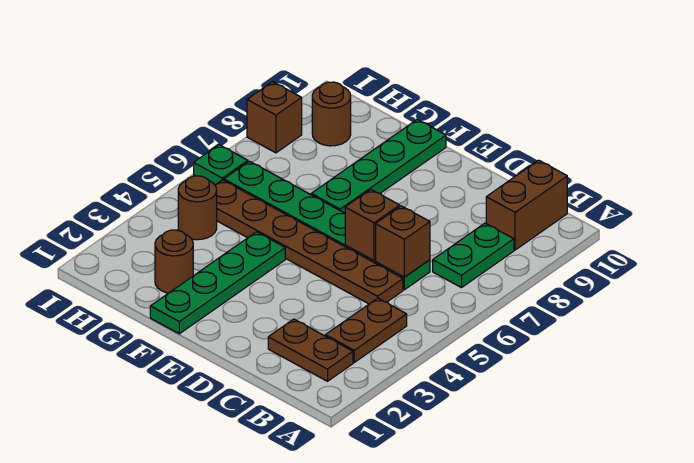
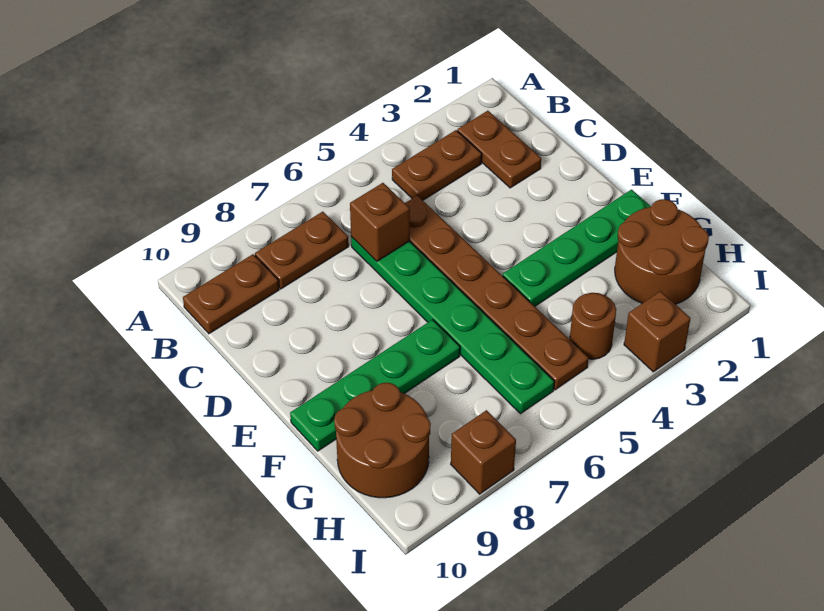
green 1x2 plate [433,223,514,288] -> brown 1x2 plate [255,212,349,289]
brown 1x2 brick [486,160,567,250] -> brown 1x2 plate [183,254,279,334]
brown 1x1 brick [345,189,400,260] -> brown 1x1 brick moved to [624,291,691,372]
brown 1x1 round brick [155,230,193,293] -> brown 2x2 round brick [615,199,709,304]
brown 1x1 round brick [312,82,351,146] -> brown 2x2 round brick [334,383,431,498]
green 1x1 plate [194,145,248,185] -> none

